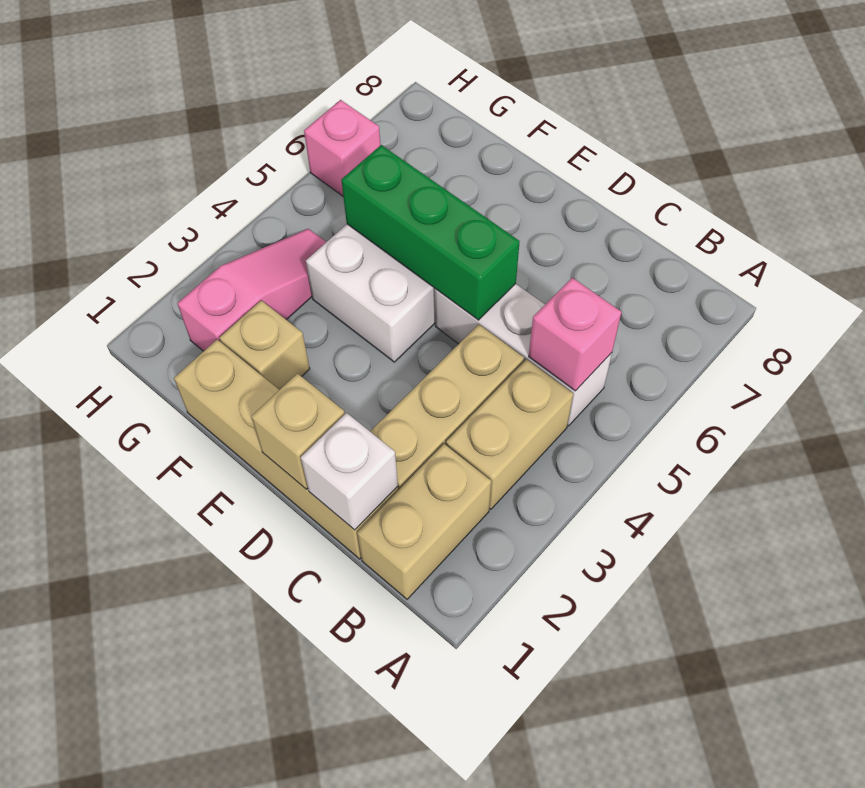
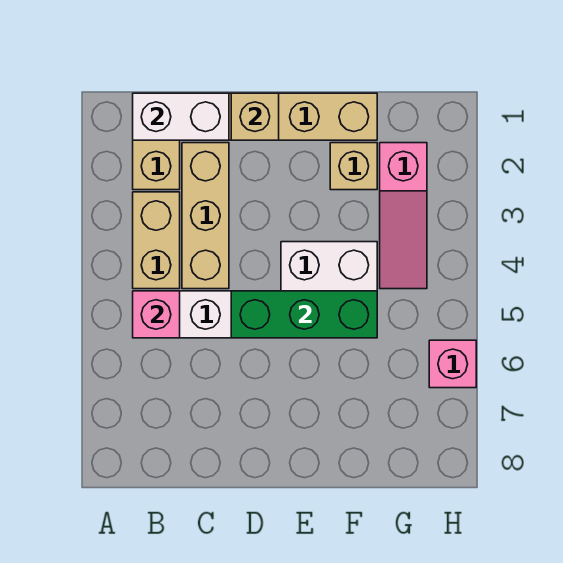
white 1x1 brick [301,413,398,530] -> white 1x2 brick [133,93,229,140]

